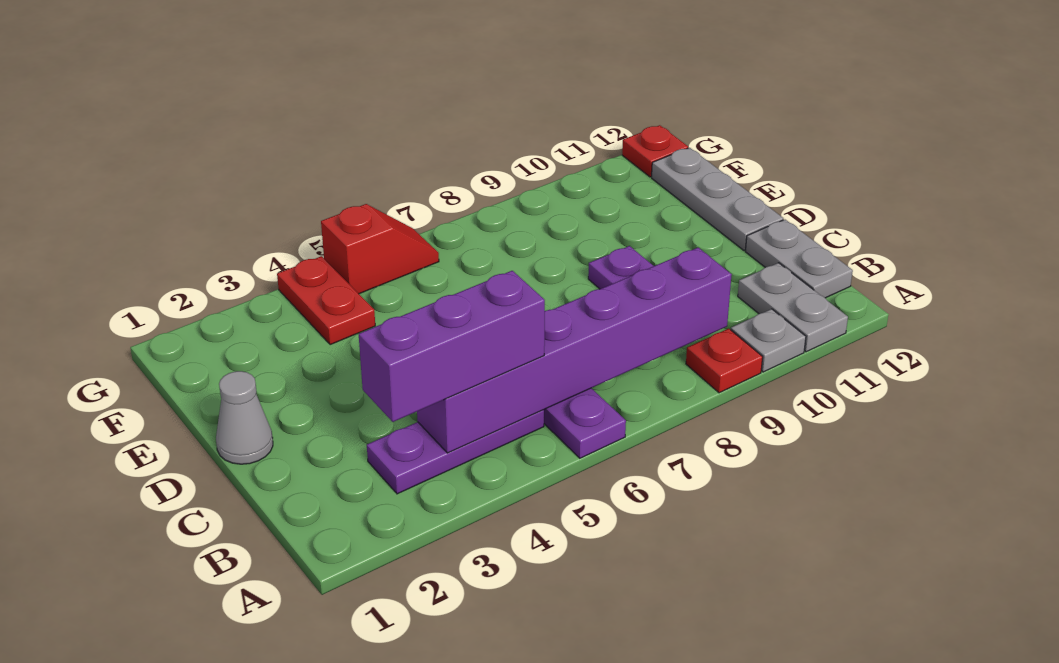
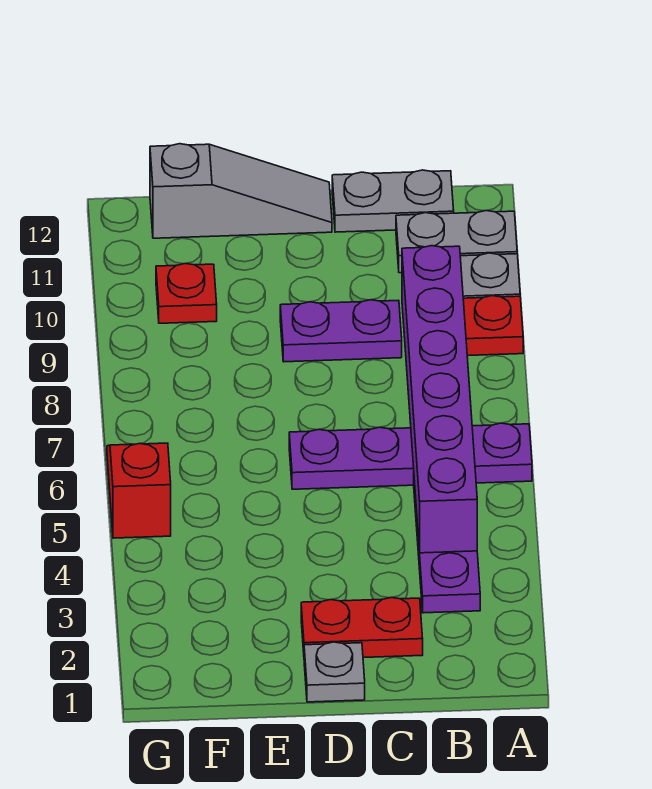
purple 1x3 brick [359,271,545,422] -> none
grey 1x1 cone [216,371,273,464] -> grey 1x1 plate [304,642,365,702]
grey 1x3 plate [652,148,784,250] -> grey 1x3 slope [150,144,332,238]
red 1x2 plate [277,256,375,345] -> red 1x2 plate moved to [301,597,423,658]
red 1x1 plate [622,125,688,177] -> red 1x1 plate moved to [156,263,217,323]

